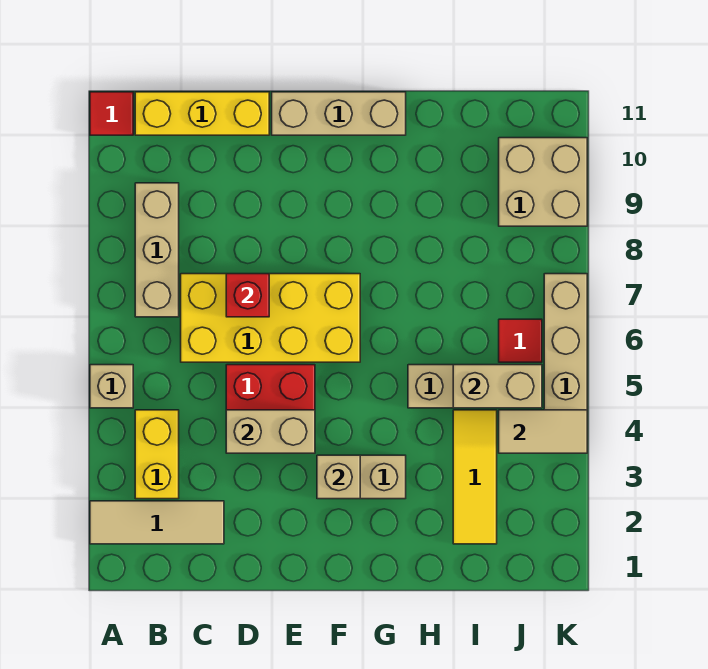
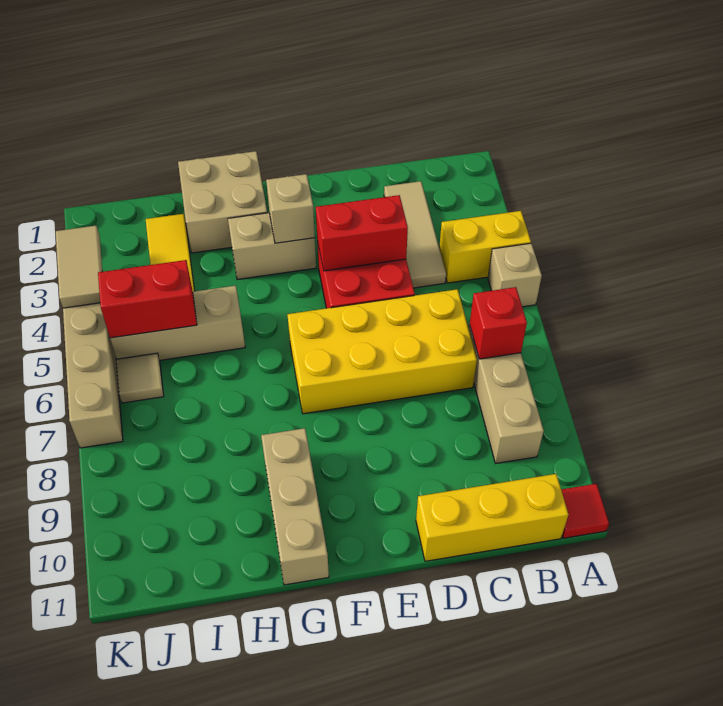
tan 1x3 tile [90,501,224,544] -> tan 1x3 tile turned to [384,181,446,288]
yellow 1x2 brick [135,410,179,499] -> yellow 1x2 brick turned to [439,211,531,283]
tan 1x2 brick [226,410,315,453] -> red 1x2 brick [316,195,408,271]
red 1x1 brick [226,274,269,317] -> red 1x1 brick moved to [470,287,527,359]
tan 1x3 brick [272,92,406,135] -> tan 1x3 brick turned to [261,428,329,585]
tan 1x2 brick [453,365,542,408] -> red 1x2 brick [98,260,197,338]
tan 1x2 tile [499,410,587,453] -> tan 1x2 tile turned to [56,226,102,308]
red 1x1 tile [499,319,542,362] -> tan 1x1 tile [116,353,164,403]
tan 2x2 brick [499,138,587,226] -> tan 2x2 brick moved to [178,151,267,253]

